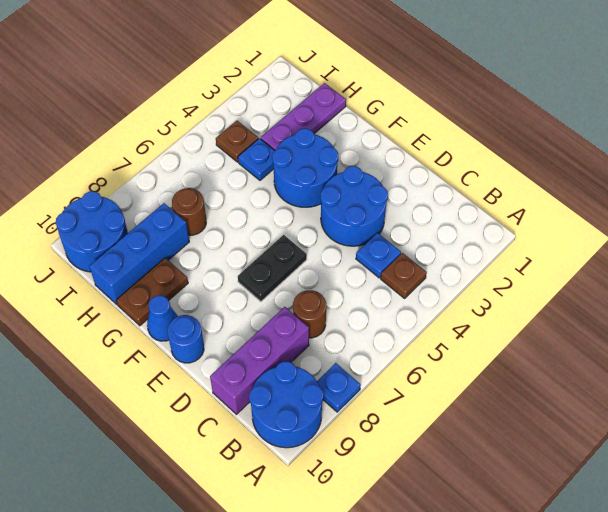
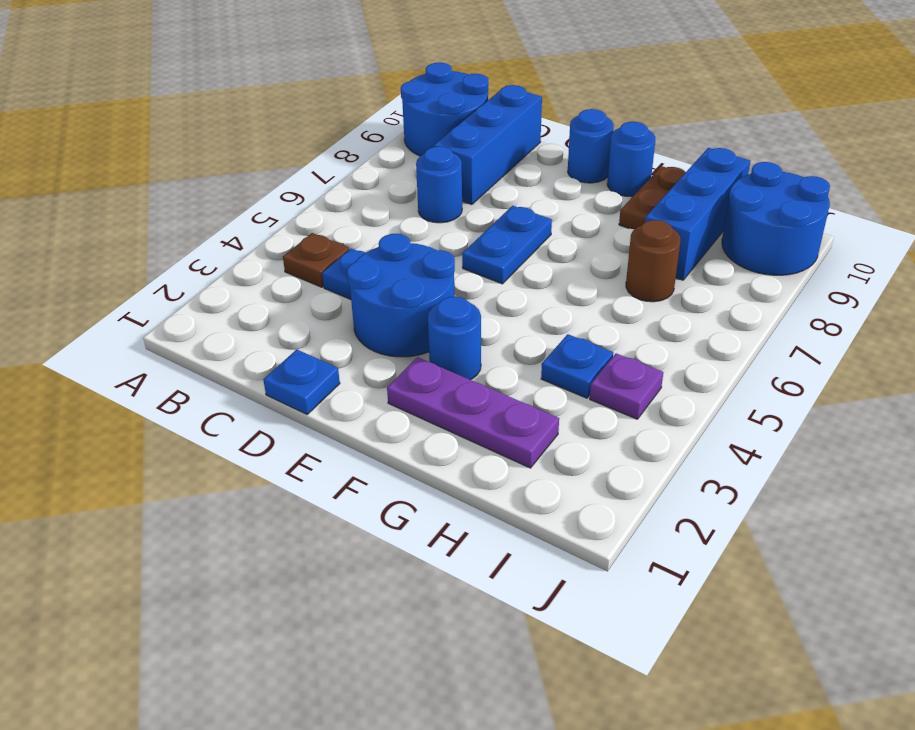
blue 1x1 plate [317,363,361,412] -> blue 1x1 plate moved to [263,349,340,414]
brown 1x1 round brick [293,290,326,338] -> blue 1x1 round brick [416,146,462,223]
purple 1x3 brick [210,307,309,414] -> blue 1x3 brick [434,85,542,204]
black 1x2 plate [238,235,307,301] -> blue 1x2 plate [462,206,552,284]
blue 2x2 round brick [272,129,338,207] -> blue 1x1 round brick [428,297,481,380]
blue 1x1 cone [147,296,178,341] -> blue 1x1 round brick [607,122,655,197]
purple 1x3 plate [261,83,346,150] -> purple 1x3 plate turned to [387,357,559,468]
brown 1x1 plate [216,121,258,162] -> purple 1x1 plate [590,353,663,419]

